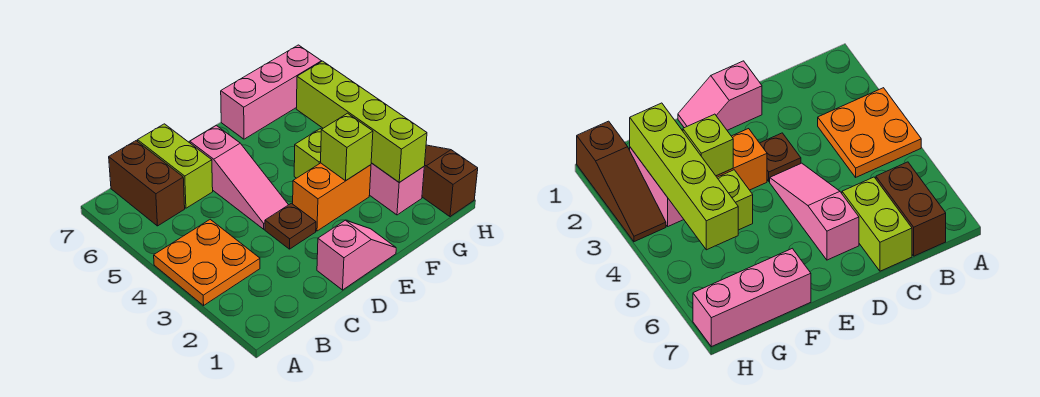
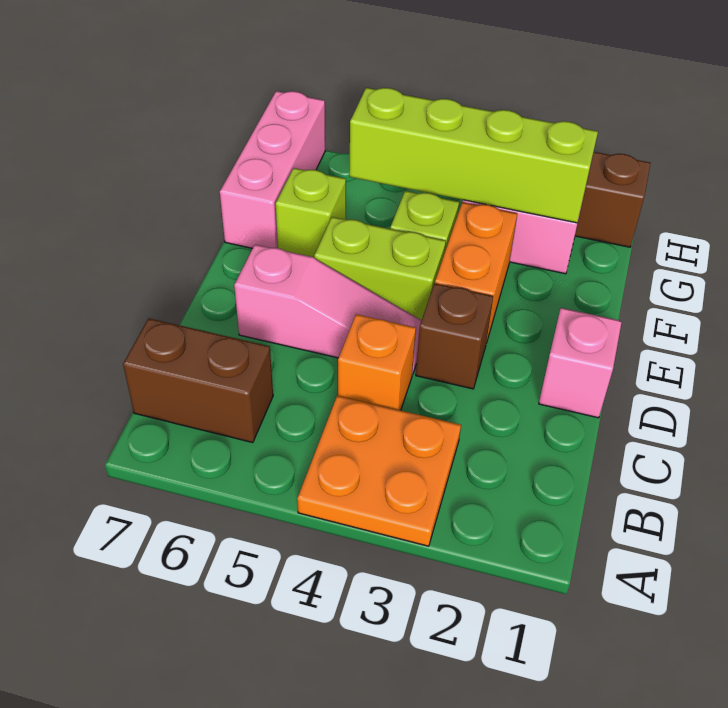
none -> orange 1x1 brick [338,314,416,410]
lime 1x2 brick [138,124,213,208] -> lime 1x2 brick moved to [314,217,446,320]
brown 1x1 plate [265,203,316,249] -> brown 1x1 brick [416,283,494,389]
lime 1x1 brick [321,113,373,181] -> lime 1x1 brick moved to [276,168,346,258]

